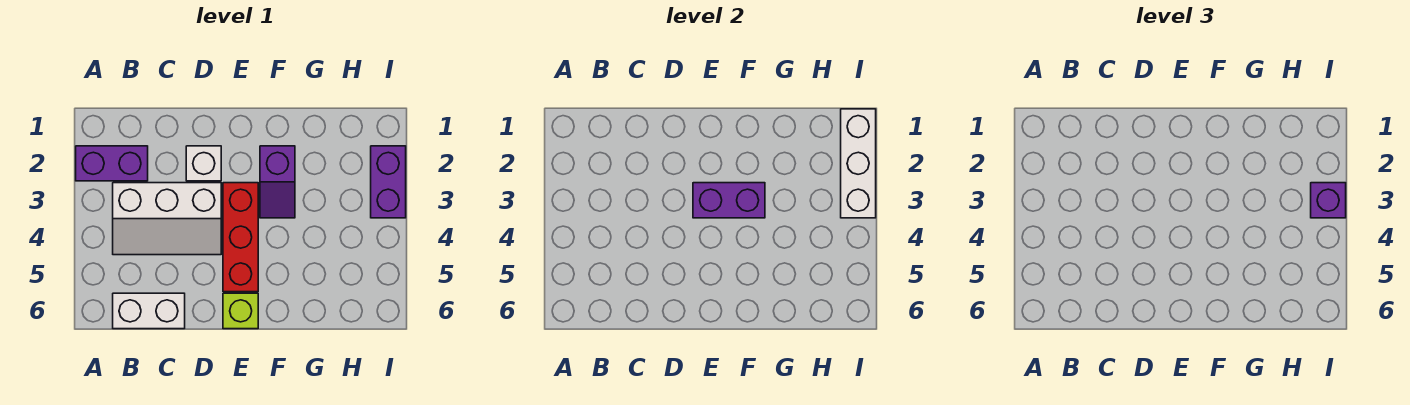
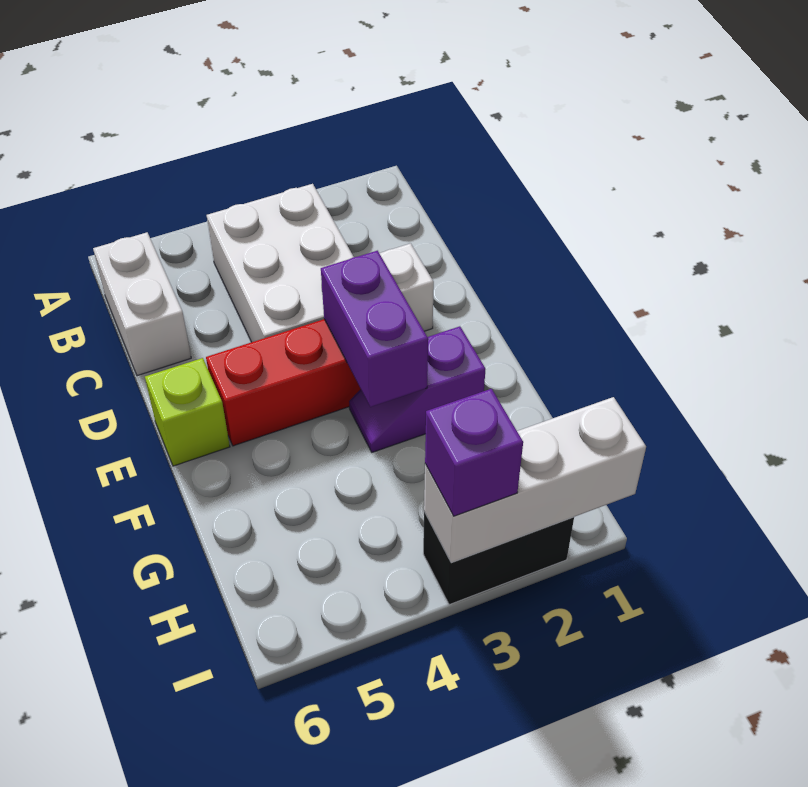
purple 1x2 brick [76,146,148,181] -> none
white 2x3 slope [113,183,221,255] -> white 2x3 brick [207,184,354,342]
purple 1x2 brick [371,146,406,218] -> black 1x2 brick [423,512,574,605]

